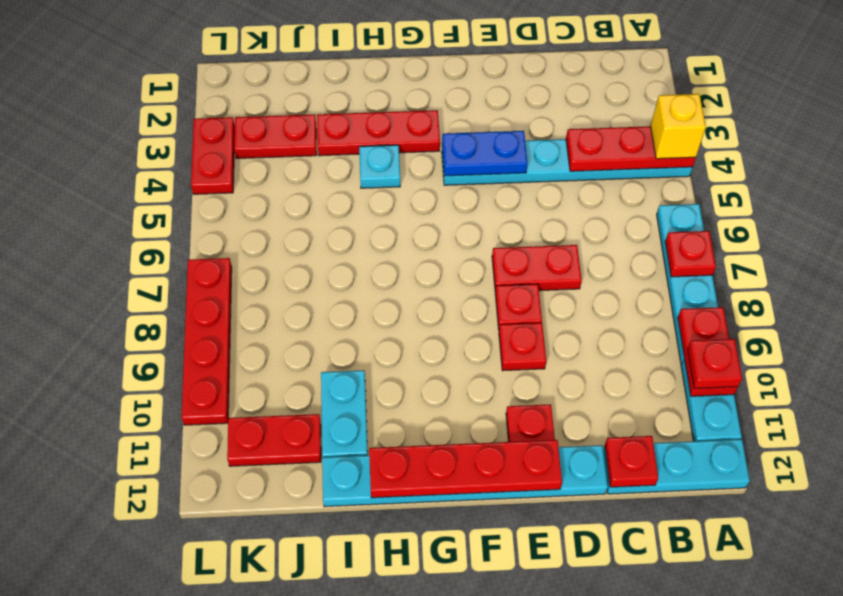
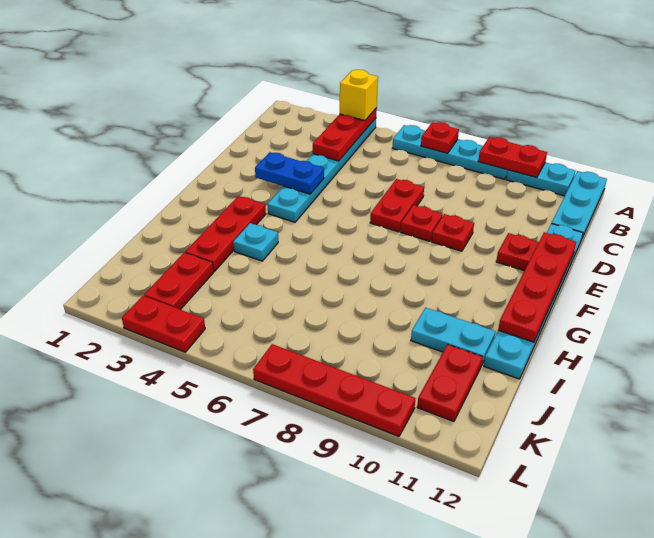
red 1x1 plate [688,339,742,388] -> none
red 1x1 plate [605,436,658,487] -> none
blue 1x2 plate [442,131,528,176] -> blue 1x2 plate turned to [255,152,324,194]

